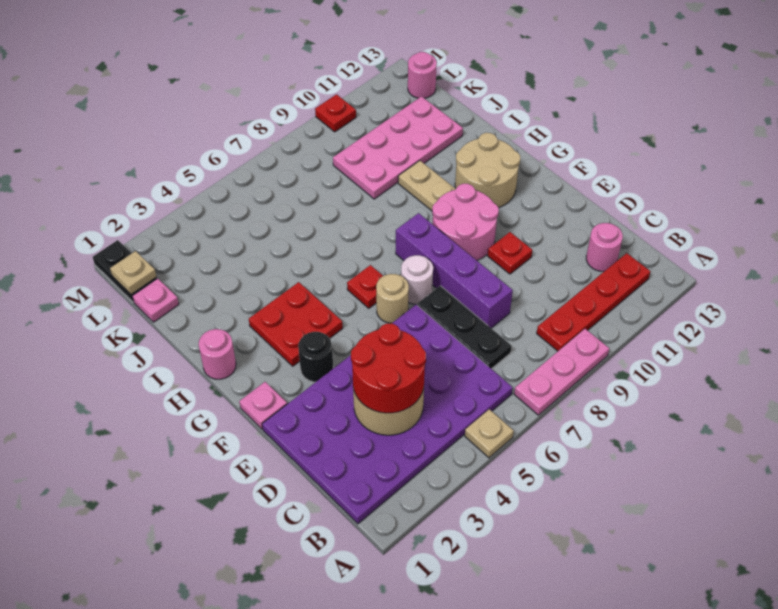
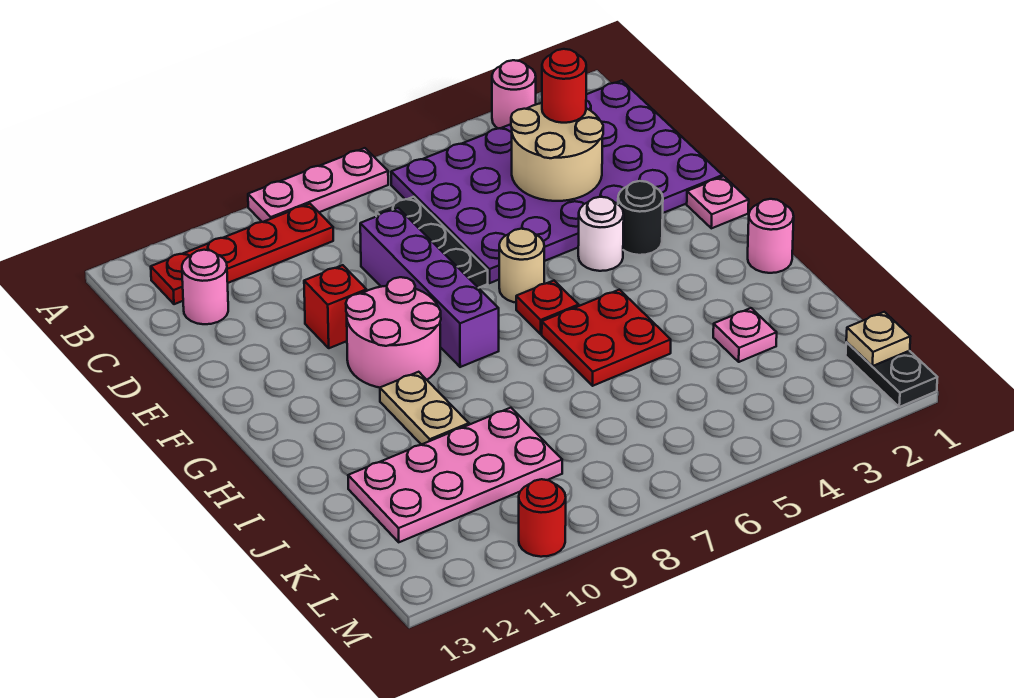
tan 1x1 plate [465,409,514,458] -> none
red 2x2 round brick [351,323,426,413] -> red 1x1 round brick [542,49,586,123]
red 1x1 plate [488,232,532,274] -> red 1x1 brick [304,265,367,348]
white 1x1 round brick [401,255,433,304] -> white 1x1 round brick moved to [578,197,624,271]
red 2x2 plate [249,282,343,366] -> red 2x2 plate moved to [542,290,671,386]
tan 2x2 round brick [455,133,520,208] -> none
pink 1x1 plate [132,278,179,322] -> pink 1x1 plate moved to [713,308,777,362]
pink 1x1 round brick [408,52,437,98] -> pink 1x1 round brick moved to [492,60,536,129]
red 1x1 plate [315,94,356,132] -> red 1x1 round brick [519,479,566,557]

